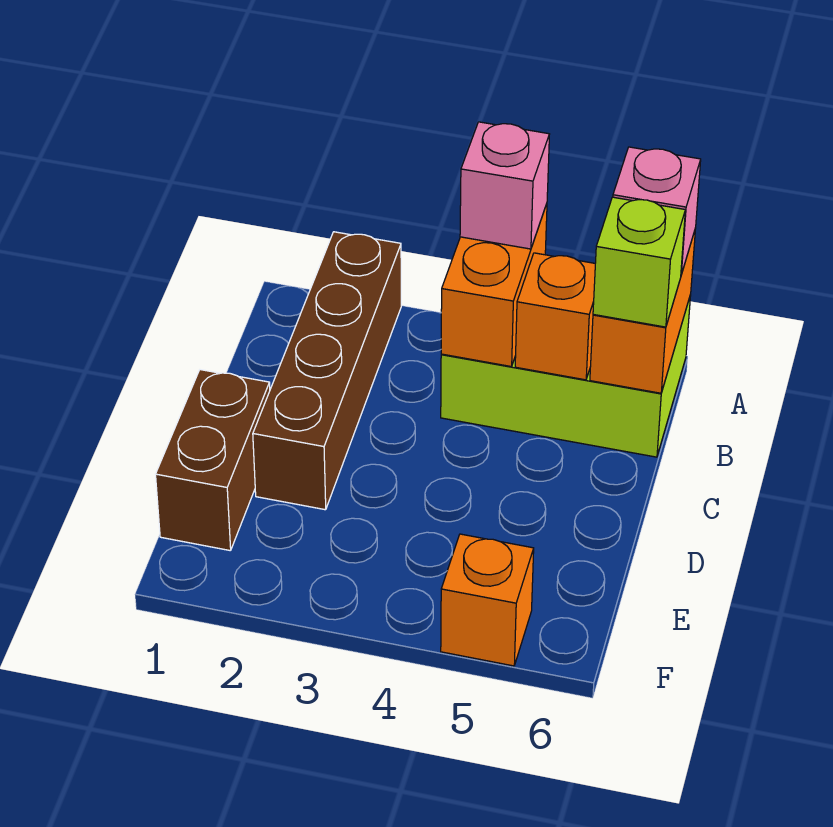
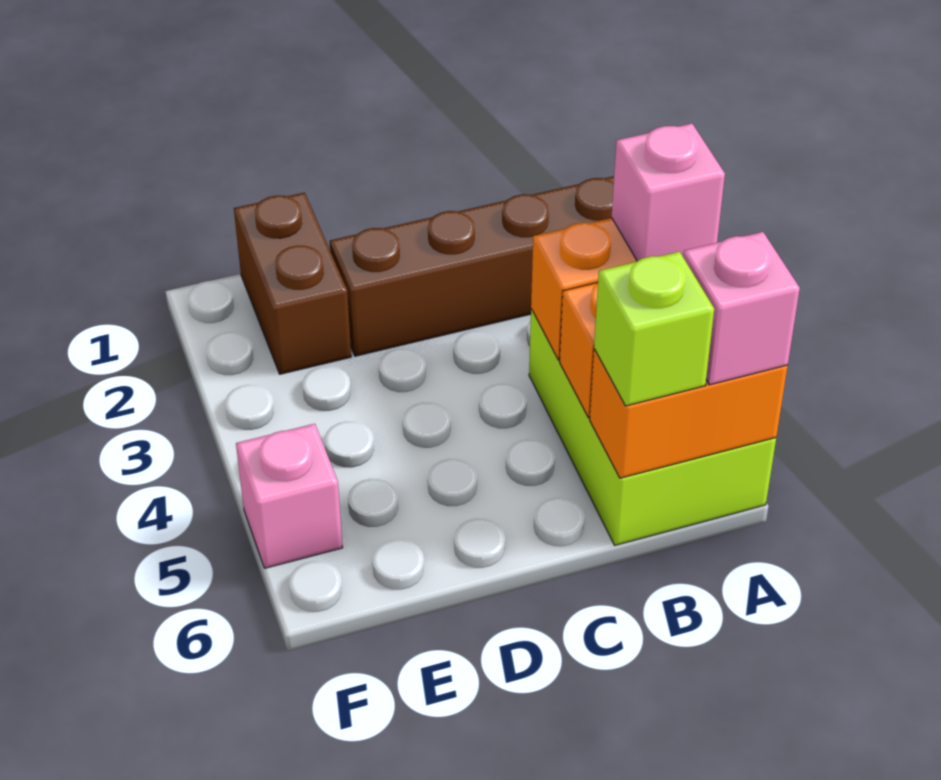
brown 1x2 brick [156,370,270,551] -> brown 1x2 brick turned to [234,193,351,374]
orange 1x1 brick [441,534,534,666] -> pink 1x1 brick [236,424,343,568]

